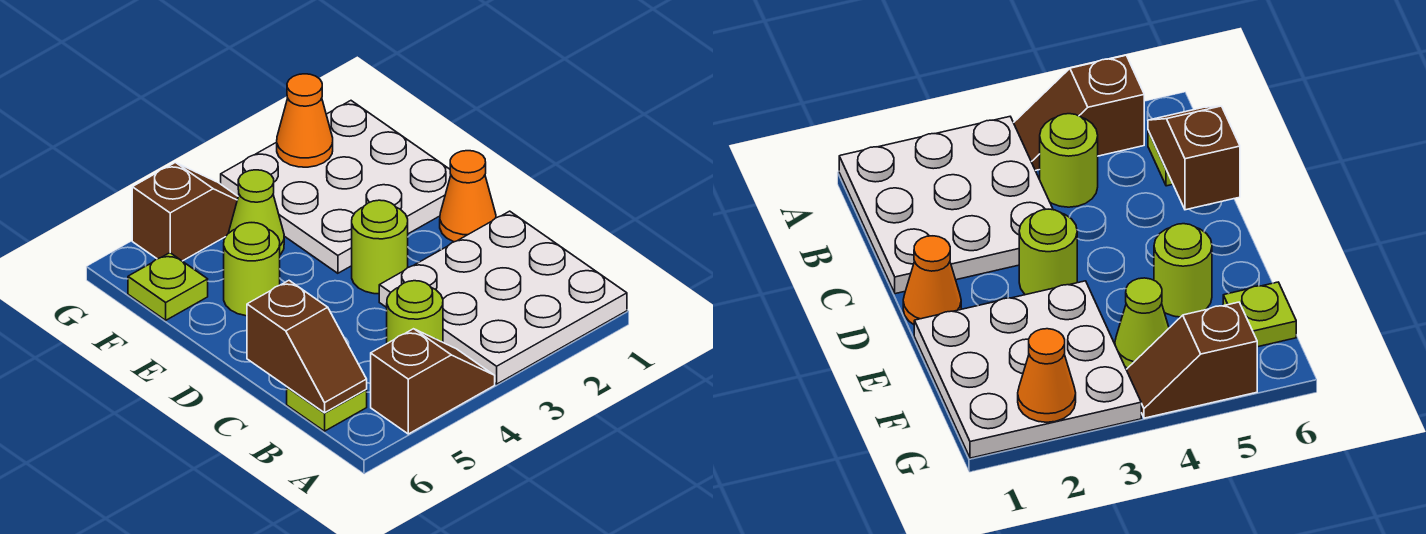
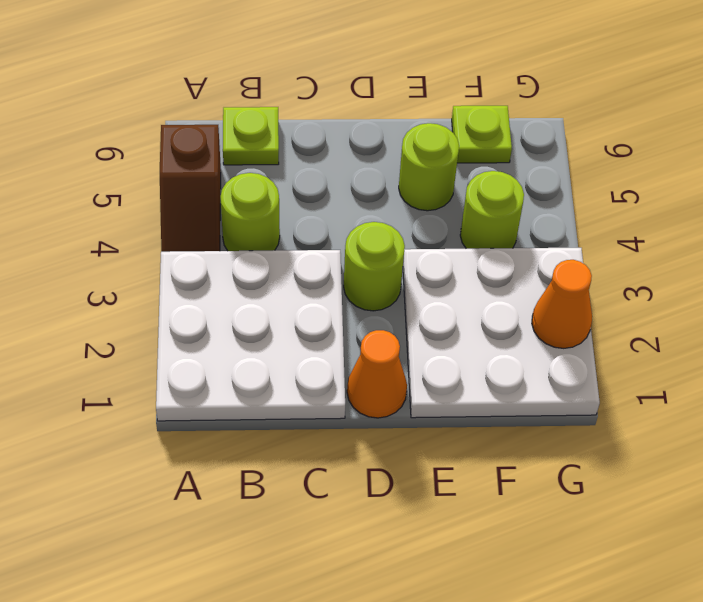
brown 1x2 slope [247,281,367,413] -> none
lime 1x1 cone [229,170,284,255] -> lime 1x1 round brick [460,171,524,249]
brown 1x2 slope [132,163,238,261] -> none

